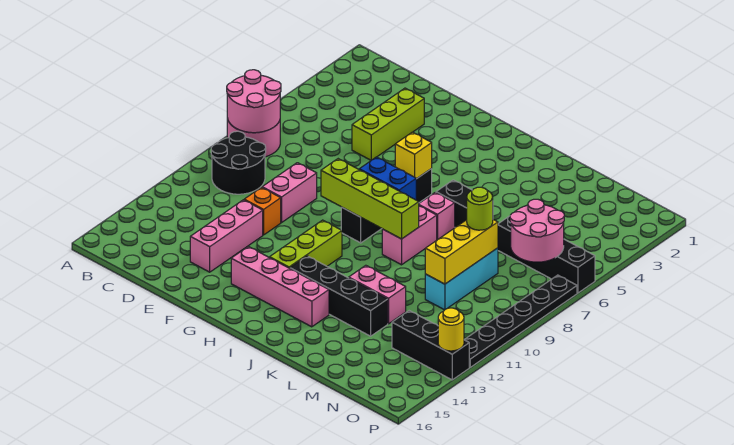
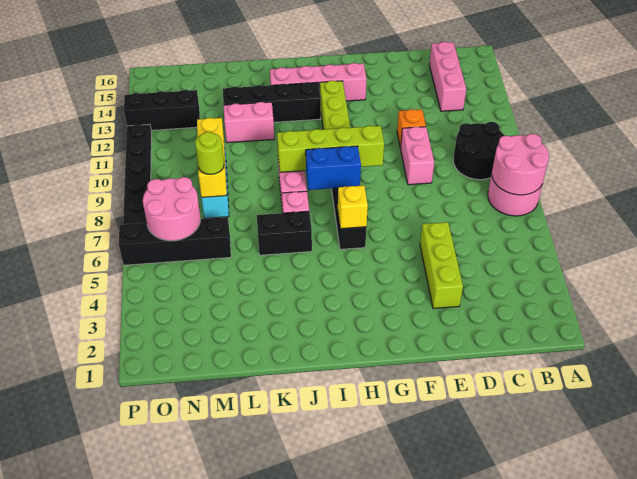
pink 1x3 brick [190,200,263,272] -> pink 1x3 brick moved to [429,42,466,111]
yellow 1x1 round brick [438,308,464,351] -> none

